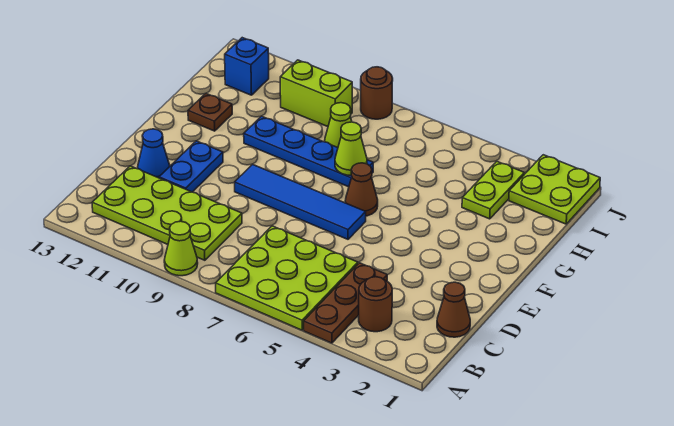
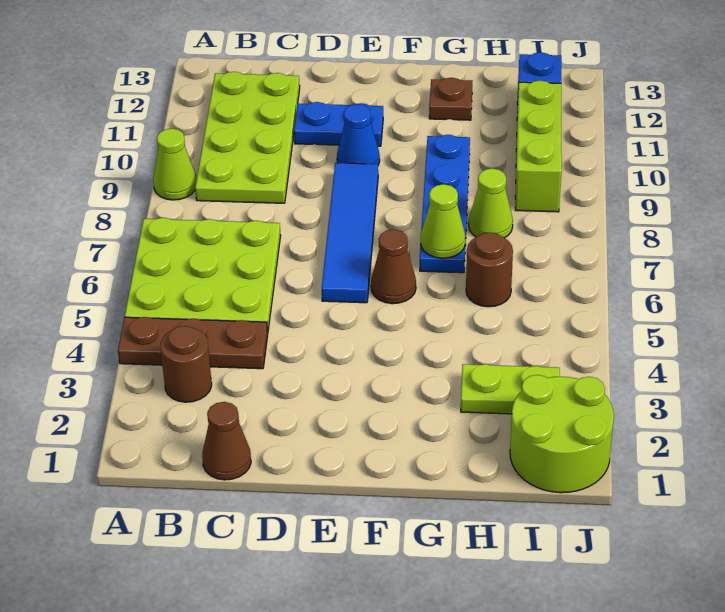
blue 1x1 cone [138,129,170,178] -> blue 1x1 cone moved to [337,104,380,165]
lime 2x2 plate [509,155,600,224] -> lime 2x2 round brick [510,375,614,493]
lime 1x2 brick [280,60,352,127] -> lime 1x3 brick [515,81,562,212]
brown 1x1 round brick [361,67,393,119] -> brown 1x1 round brick moved to [466,232,513,307]

